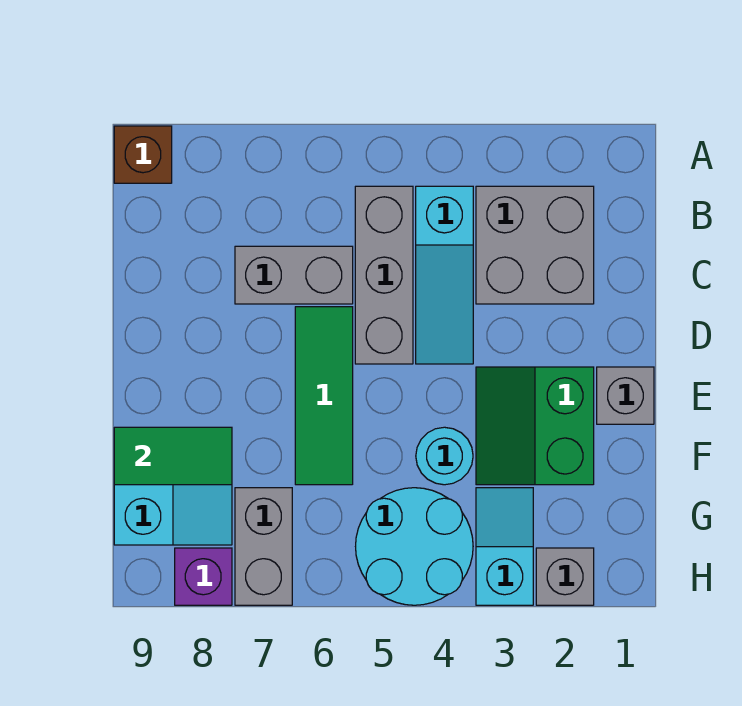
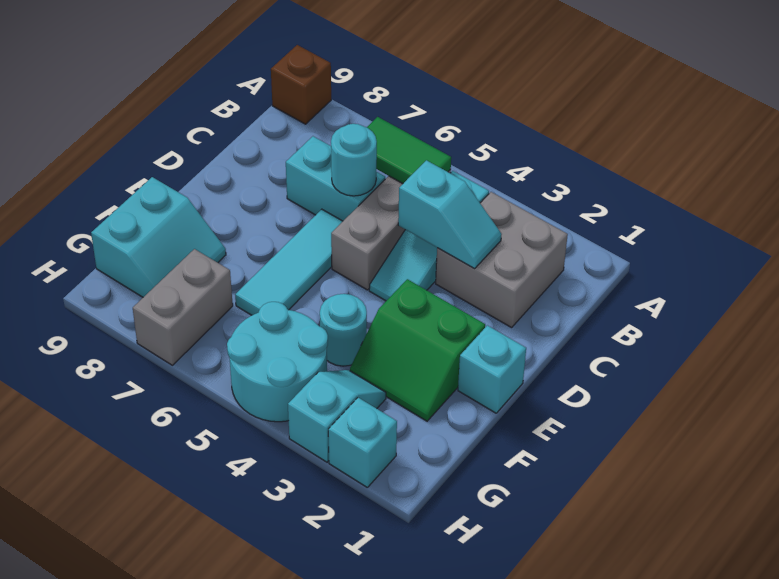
none -> cyan 1x2 slope [398,160,502,268]
grey 1x2 brick [235,246,353,304] -> cyan 1x2 brick [286,136,385,221]
none -> cyan 1x1 round brick [331,124,377,196]
green 1x3 tile [295,307,353,485] -> cyan 1x3 tile [235,209,343,315]
grey 1x1 brick [597,367,654,424] -> cyan 1x1 brick [458,325,526,413]
green 2x2 slope [476,367,594,485] -> green 2x2 slope turned to [350,279,485,421]
green 1x2 tile [114,427,232,485] -> green 1x2 tile moved to [367,117,451,184]
grey 1x1 brick [536,548,594,605] -> cyan 1x1 brick [328,398,397,487]
purple 1x1 brick [175,548,232,605] -> none

